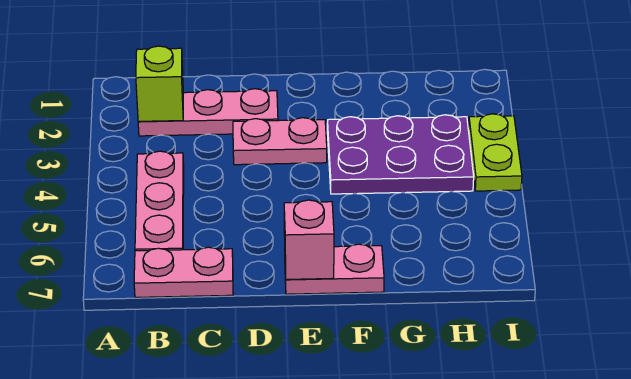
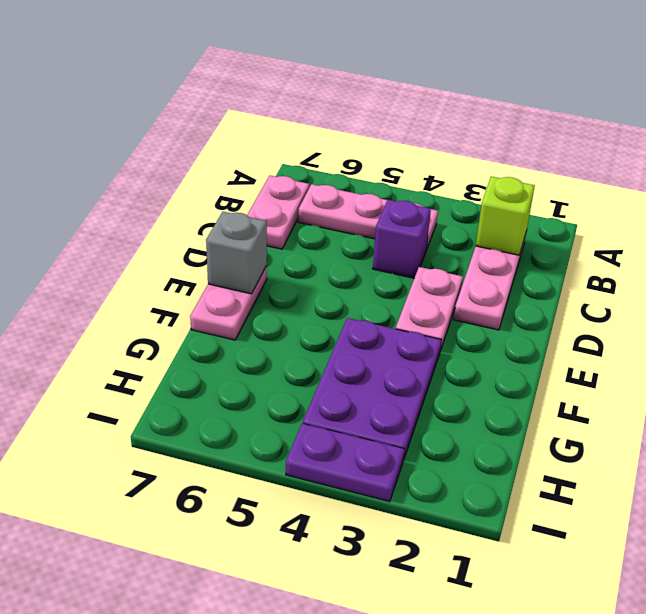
none -> purple 1x1 brick [373,200,431,278]
pink 1x1 brick [284,200,334,279] -> grey 1x1 brick [206,212,267,294]
lime 1x2 plate [468,114,522,191] -> purple 1x2 plate [286,423,404,502]

